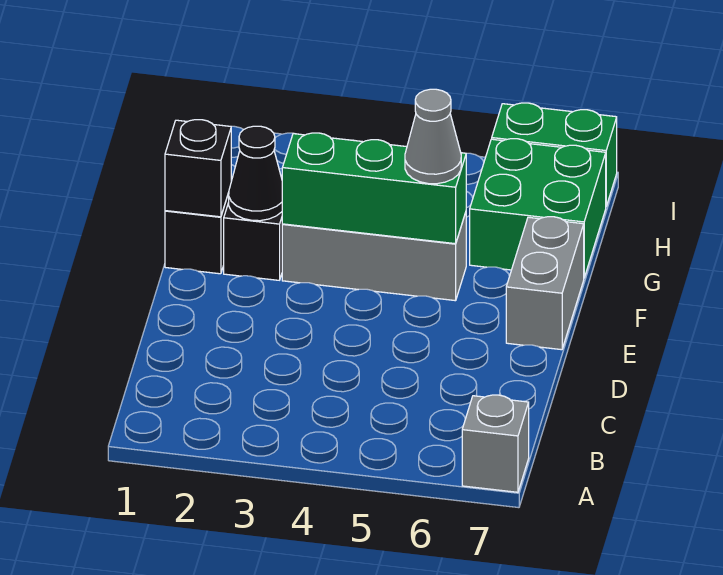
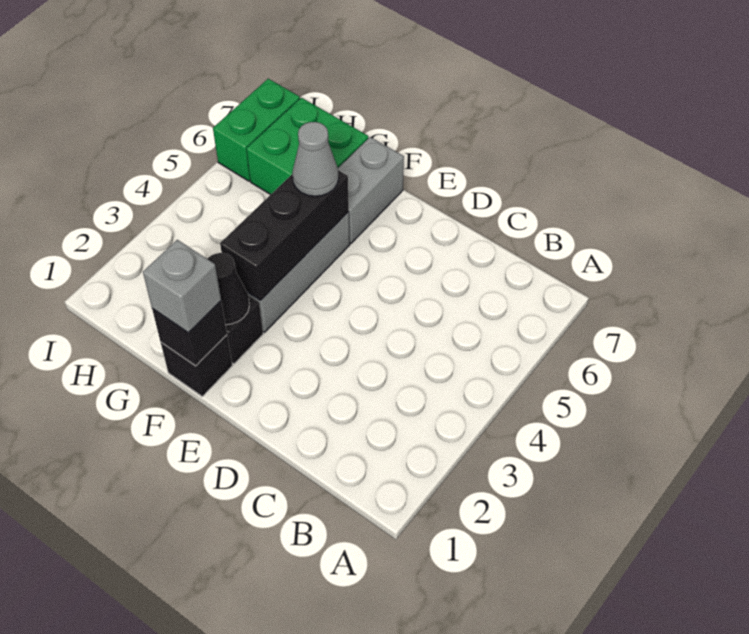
grey 1x1 brick [462,395,529,492] -> grey 1x1 brick moved to [143,240,221,332]
grey 1x2 brick [506,217,584,350] -> grey 1x2 brick turned to [338,137,404,244]
green 1x3 brick [282,133,466,244] -> black 1x3 brick [220,170,349,300]

